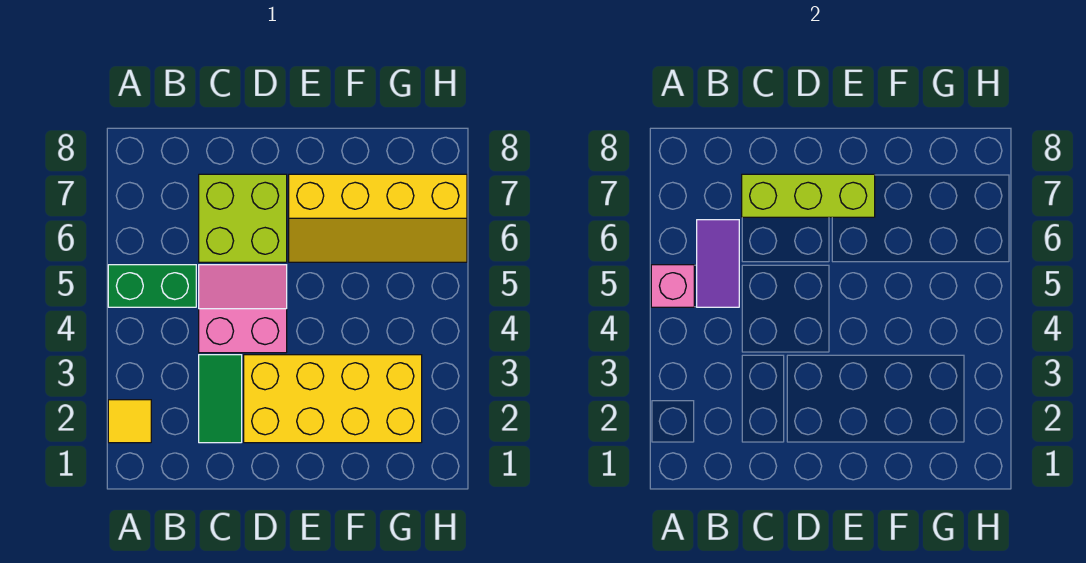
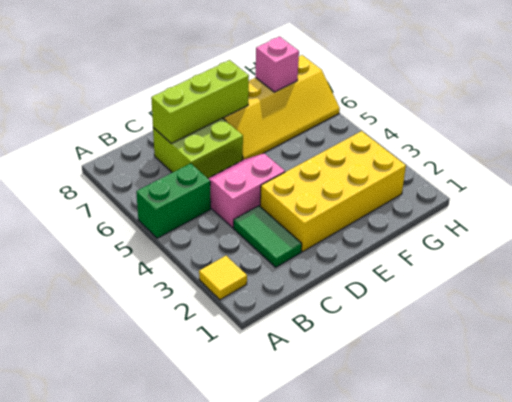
pink 1x1 brick [651,265,694,307] -> pink 1x1 brick moved to [256,37,299,92]
purple 1x2 tile [697,220,739,307] -> none

